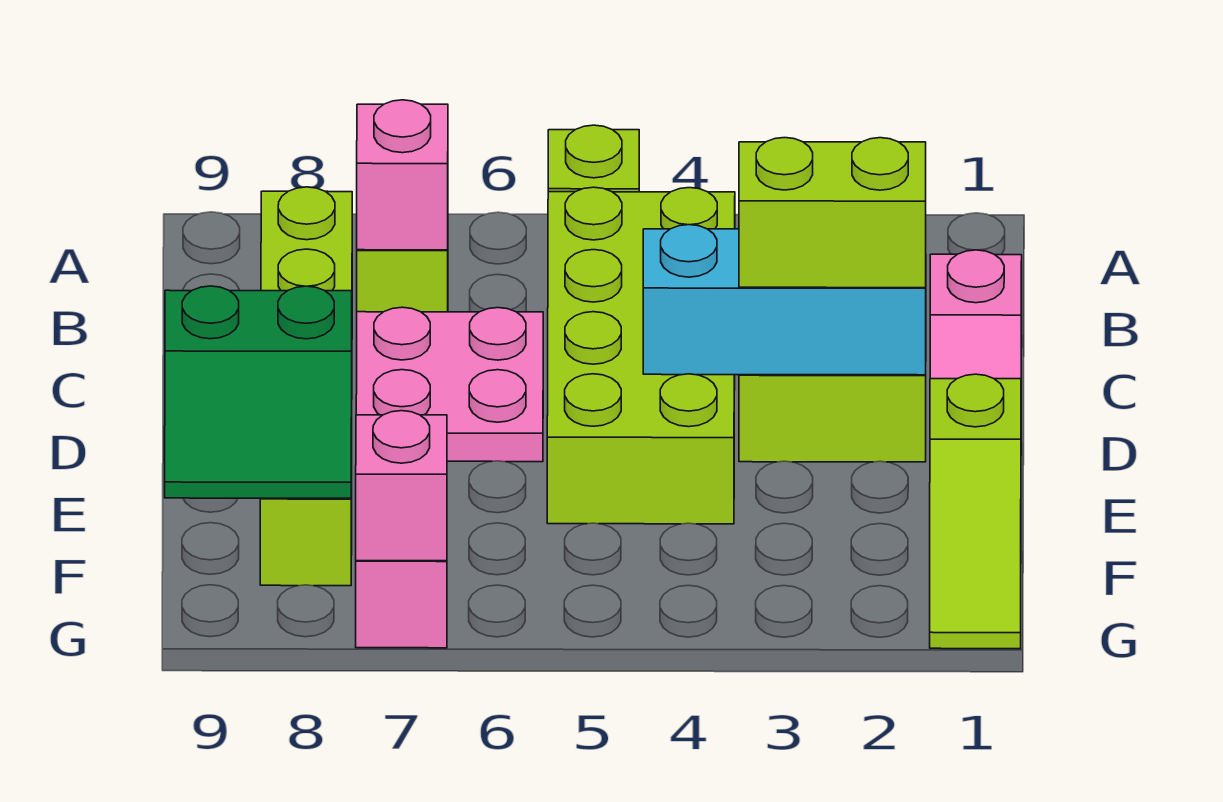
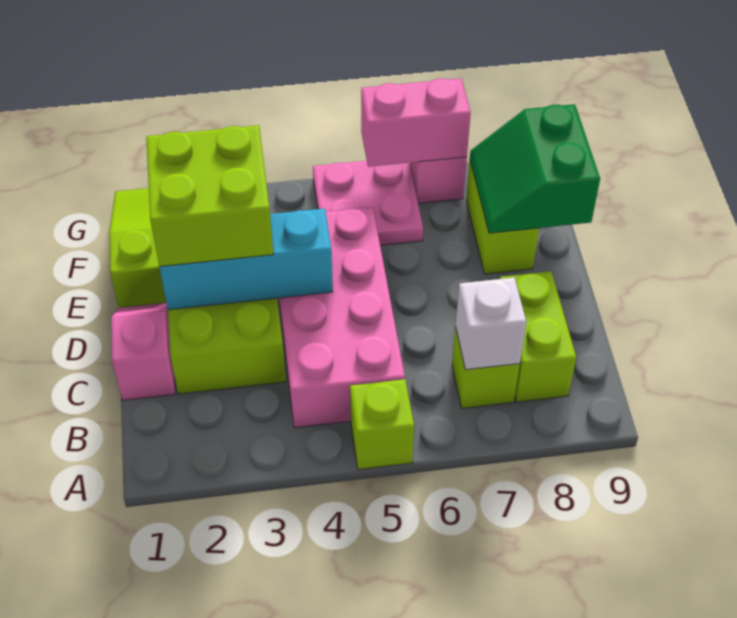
lime 2x4 brick [547,187,735,524] -> pink 2x4 brick [279,207,405,428]
pink 1x1 brick [357,100,448,250] -> white 1x1 brick [456,278,526,370]
pink 2x2 plate [356,307,543,462] -> pink 2x2 plate moved to [313,161,423,245]
lime 1x2 brick [739,138,926,288] -> lime 2x2 brick [146,125,273,267]
green 2x2 slope [165,286,352,498] -> green 2x2 slope turned to [470,104,600,233]
pink 1x1 brick [356,411,447,561] -> pink 1x2 brick [361,78,471,167]

